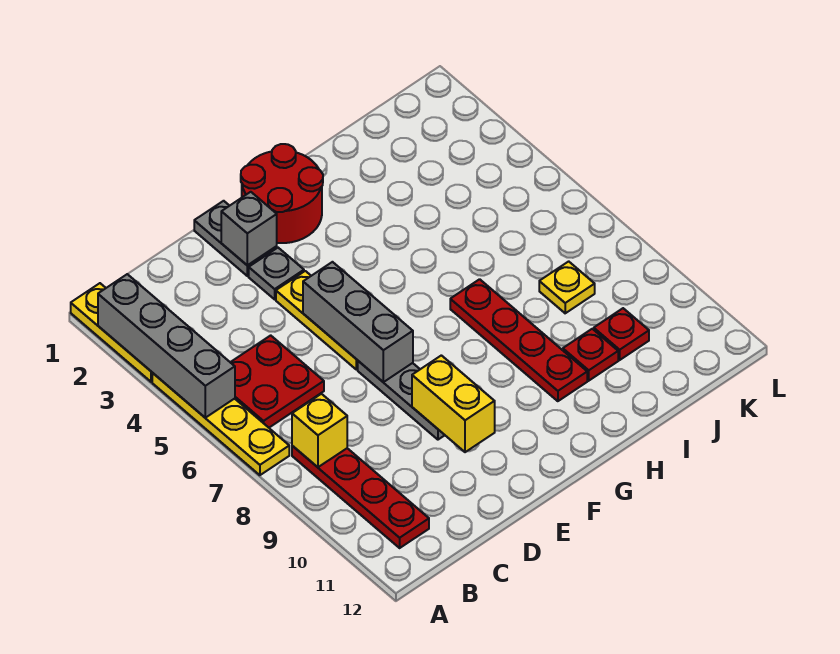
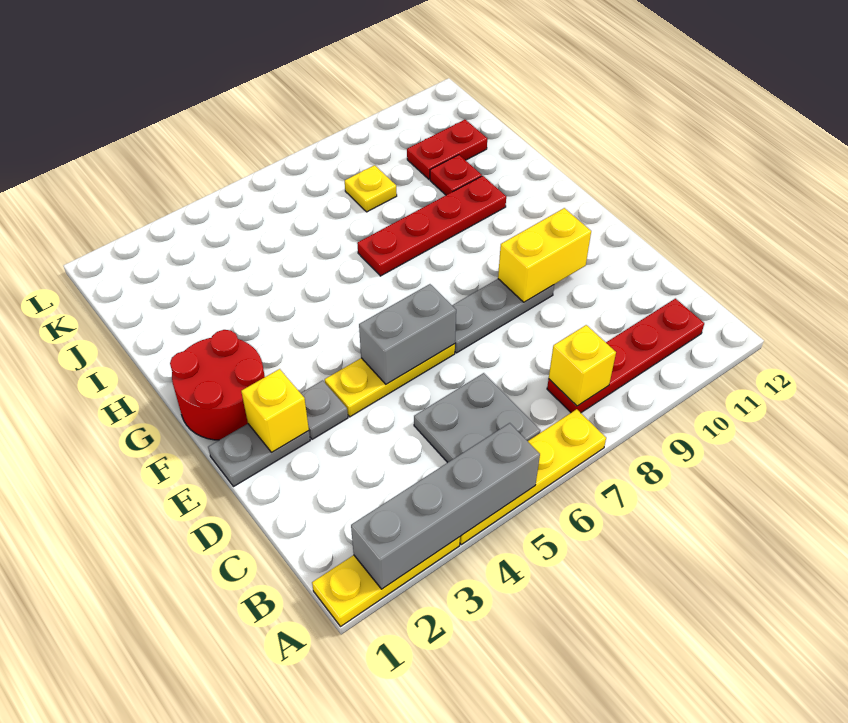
red 2x2 plate [230,335,324,428] -> grey 2x2 plate [414,373,540,463]
grey 1x1 brick [221,192,277,265] -> yellow 1x1 brick [241,369,309,452]
grey 1x3 brick [303,262,413,382] -> grey 1x2 brick [359,284,456,384]
red 1x1 plate [594,308,649,360] -> red 1x2 plate [407,119,487,179]

